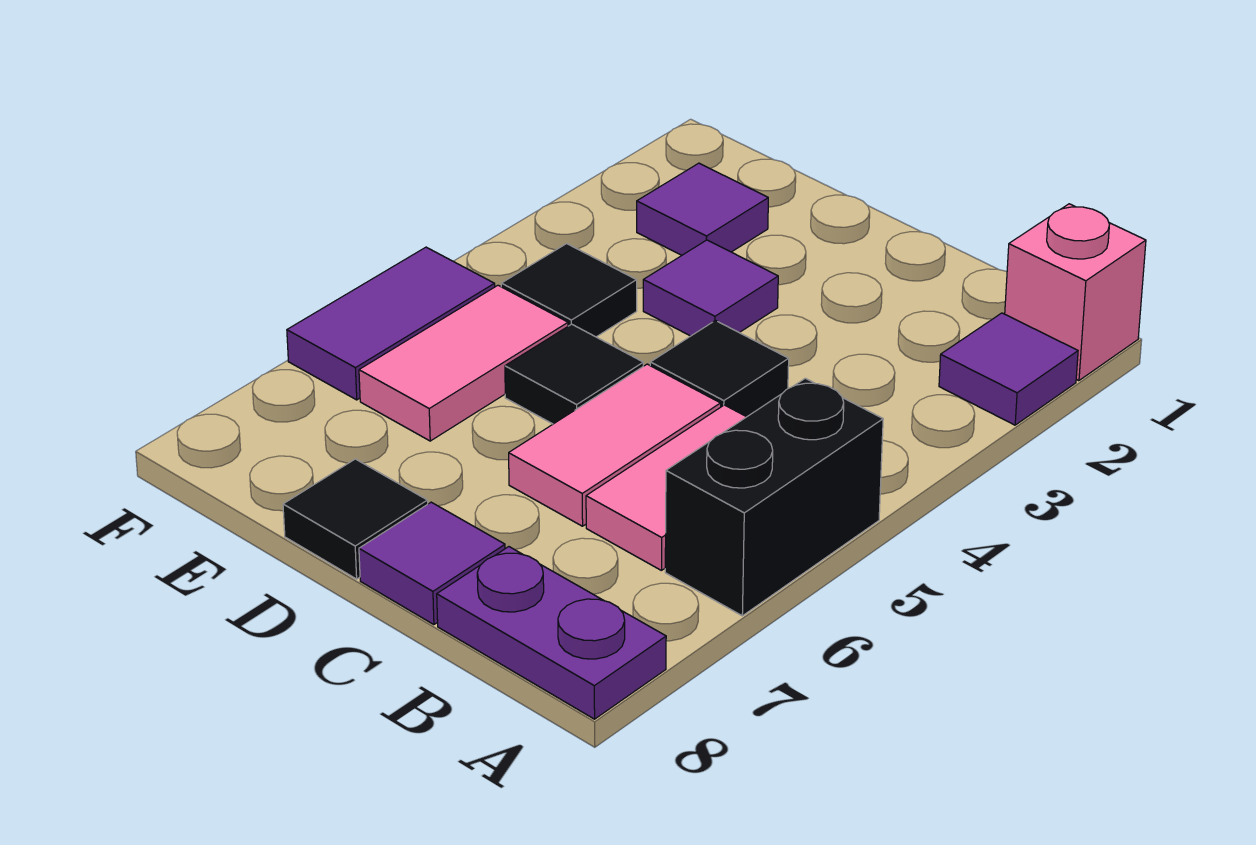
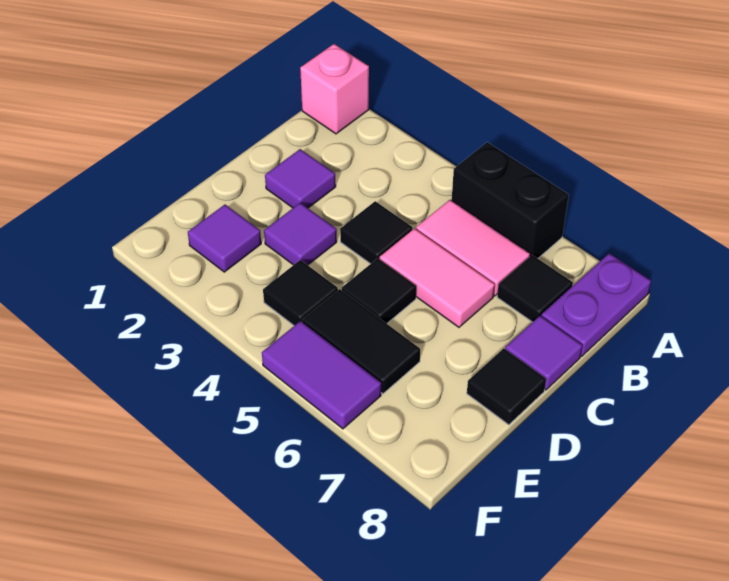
purple 1x1 tile [939,313,1078,425] -> purple 1x1 tile moved to [265,149,336,208]
none -> black 1x1 tile [497,255,573,322]
pink 1x2 tile [359,285,568,441] -> black 1x2 tile [302,289,420,394]

